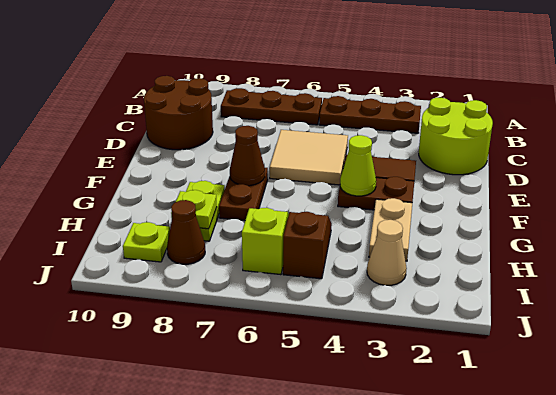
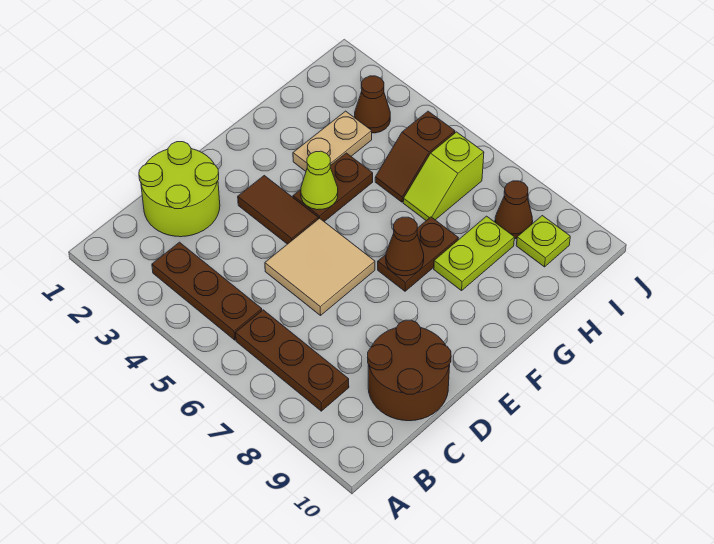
brown 1x2 plate [338,177,414,210] -> brown 1x2 plate turned to [293,153,373,222]
lime 1x1 plate [171,190,217,229] -> none
tan 1x1 cone [367,220,407,285] -> brown 1x1 cone [355,76,390,133]

